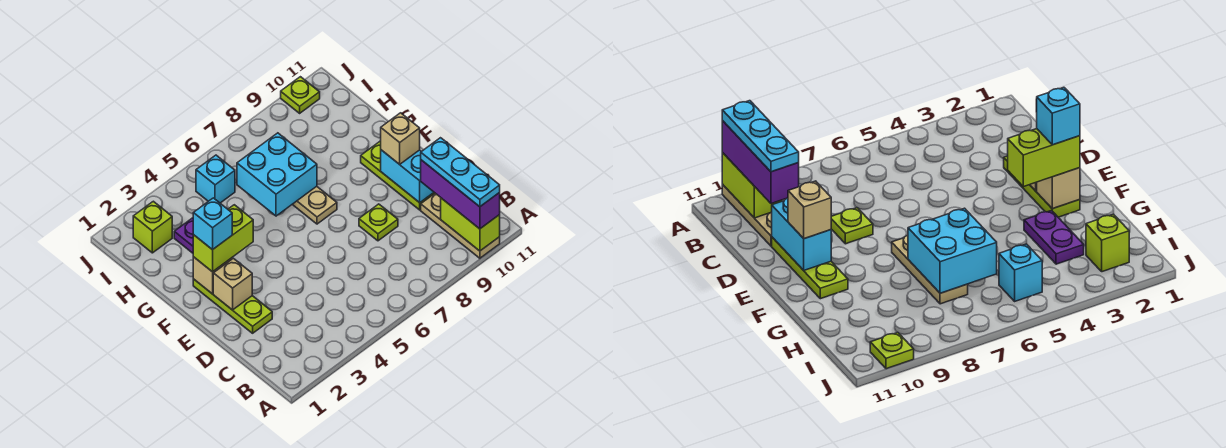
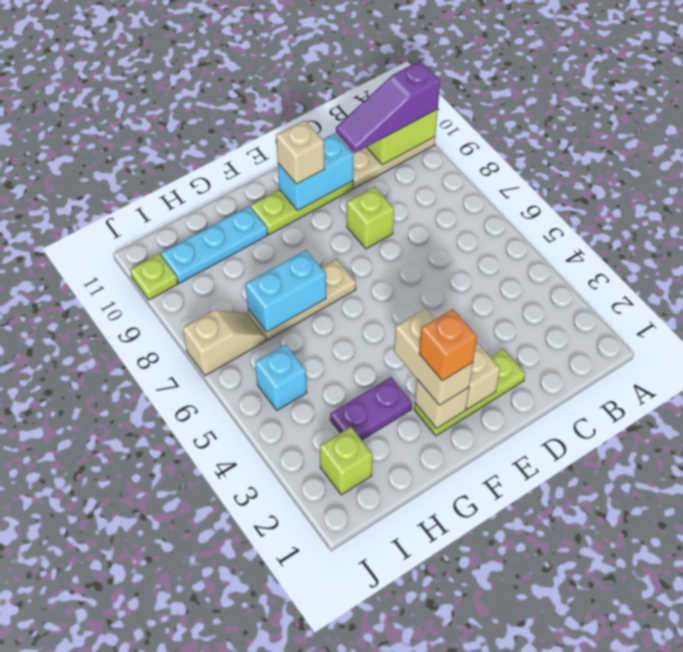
purple 1x3 brick [421,160,500,229] -> purple 1x3 slope [336,61,440,153]
cyan 1x3 plate [421,138,500,207] -> cyan 1x3 plate moved to [161,206,268,283]
lime 1x1 plate [359,204,398,241] -> lime 1x1 brick [347,187,394,249]
lime 1x2 brick [193,205,253,272] -> tan 1x2 brick [394,309,473,405]
cyan 1x1 brick [193,198,232,250] -> orange 1x1 brick [419,309,477,381]
cyan 2x2 brick [237,133,317,216] -> cyan 1x2 brick [245,250,326,332]
none -> tan 1x2 slope [183,310,266,376]

